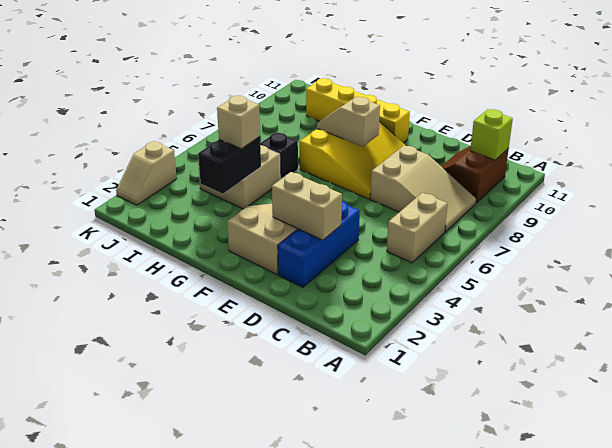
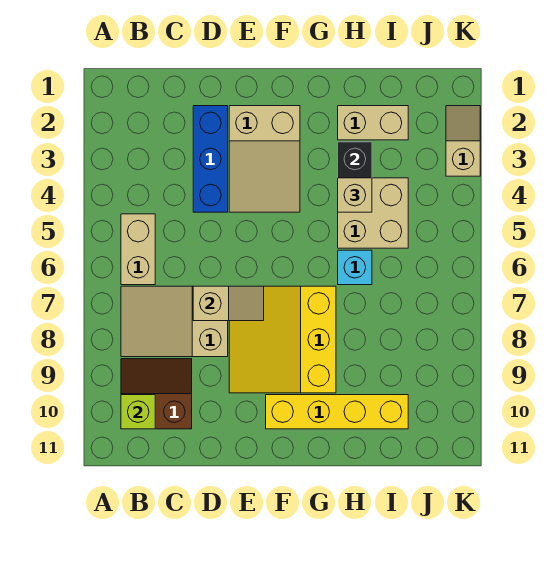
brown 2x2 slope [441,146,509,203] -> brown 2x2 slope turned to [121,359,192,429]
tan 1x2 brick [272,172,342,240] -> tan 1x2 brick moved to [338,106,408,140]
tan 1x2 slope [317,97,380,147] -> tan 1x2 slope moved to [193,286,264,321]
black 1x1 brick [260,132,298,179] -> cyan 1x1 brick [338,250,372,285]

